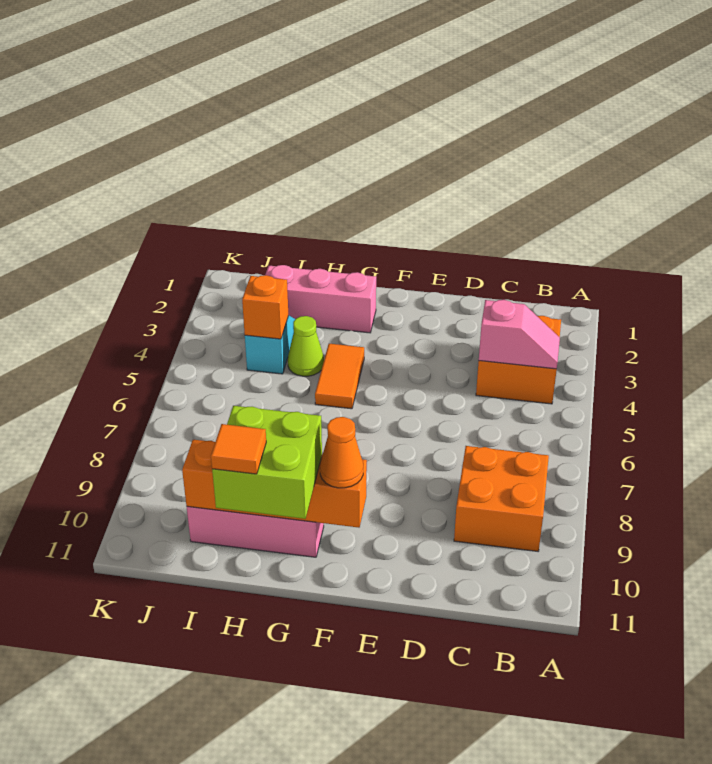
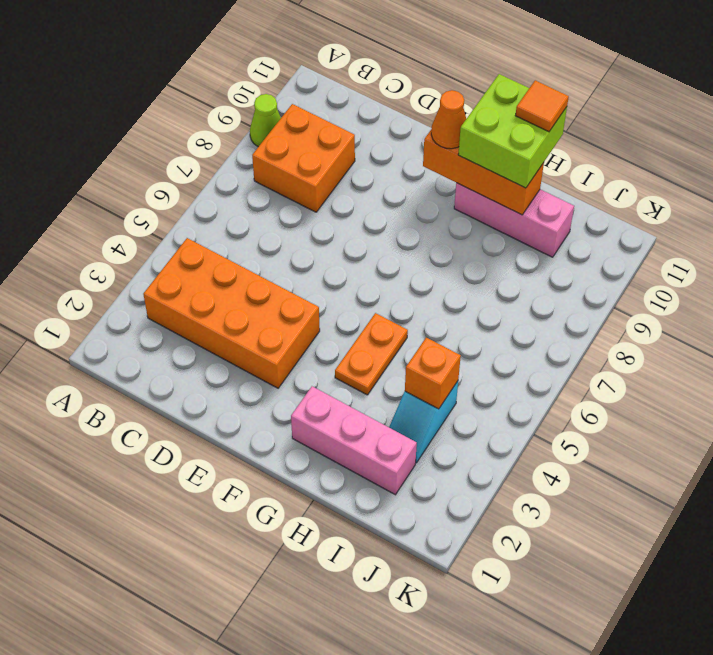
orange 2x2 brick [476,316,561,404] -> orange 2x4 brick [143,238,320,388]
pink 1x2 slope [479,300,560,369] -> none
orange 1x4 brick [182,440,367,528] -> orange 1x3 brick [423,129,544,215]
orange 1x2 tile [315,344,364,409] -> orange 1x2 plate [335,313,408,395]
lime 1x1 cone [288,316,324,376] -> lime 1x1 cone moved to [250,94,281,147]

